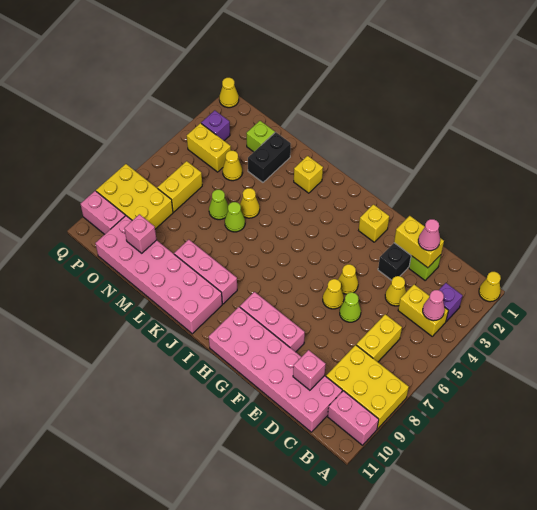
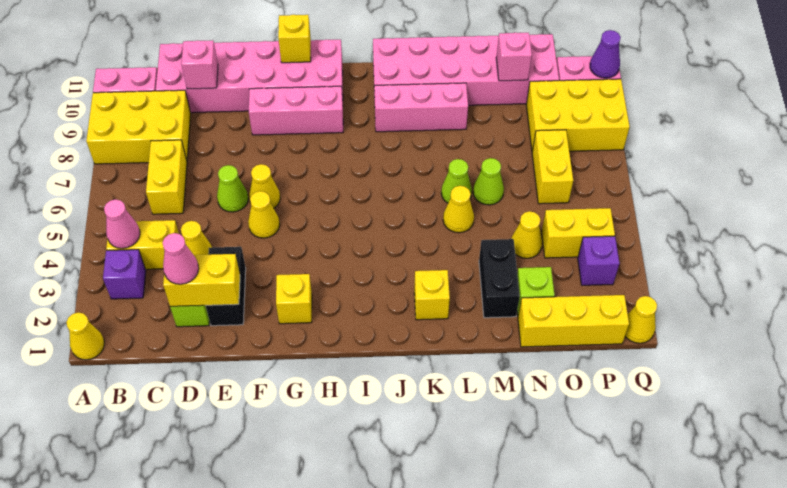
none -> yellow 1x1 brick [278,15,311,63]
none -> yellow 1x3 brick [518,295,629,347]
none -> purple 1x1 cone [590,30,621,78]

